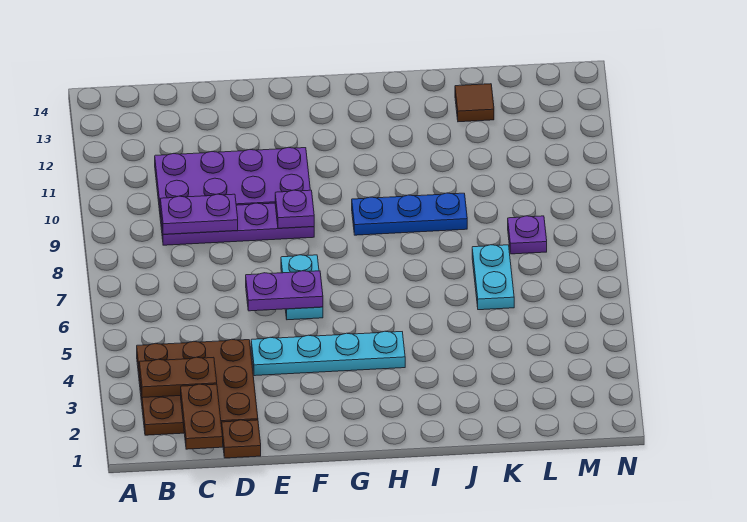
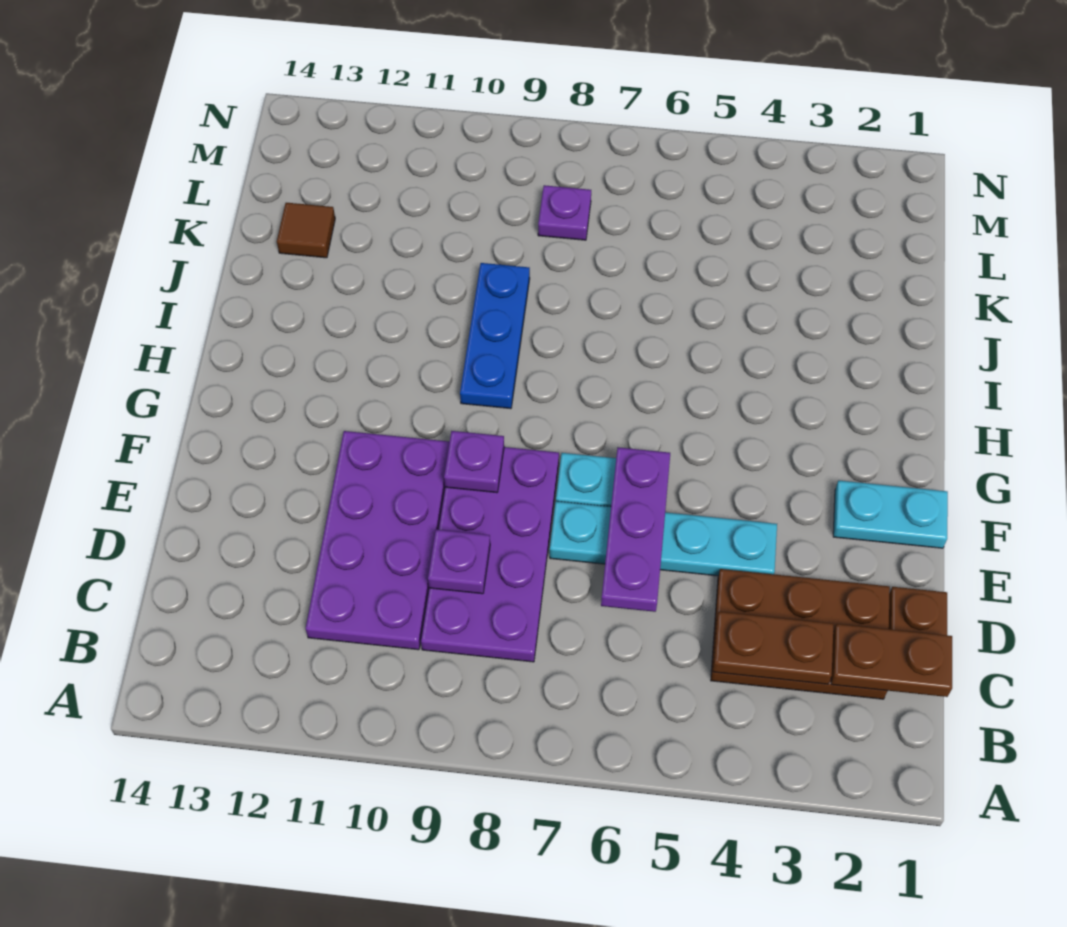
brown 3x3 plate [137,339,258,435] -> brown 2x3 plate [711,569,890,699]
brown 1x2 plate [139,357,217,398] -> brown 1x2 plate turned to [713,612,833,684]
purple 1x4 plate [160,203,314,245] -> purple 2x4 plate [421,447,559,662]
purple 1x2 plate [160,194,238,234] -> purple 1x1 plate [428,529,490,594]
cyan 1x4 plate [251,331,405,376] -> cyan 1x4 plate turned to [550,501,777,576]
purple 1x2 plate [246,271,323,311] -> purple 1x3 plate [601,447,670,612]
cyan 1x2 plate [472,245,514,310] -> cyan 1x2 plate moved to [833,480,948,548]

